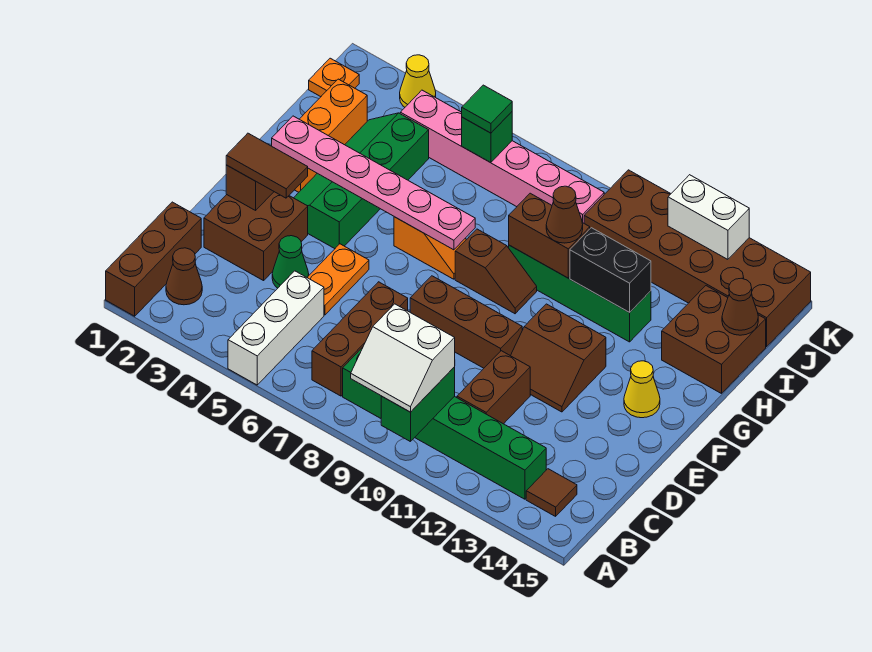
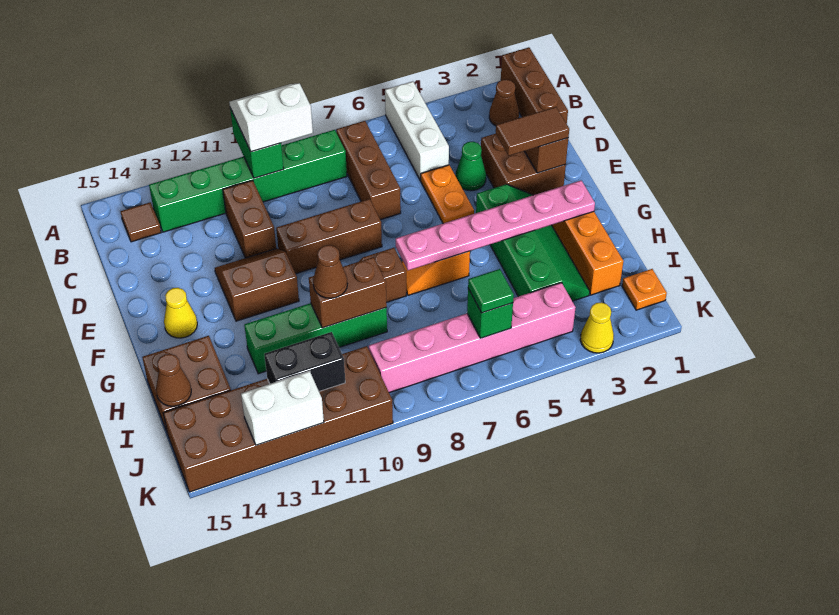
black 1x2 brick [570,228,651,313] -> black 1x2 brick moved to [264,332,345,391]

